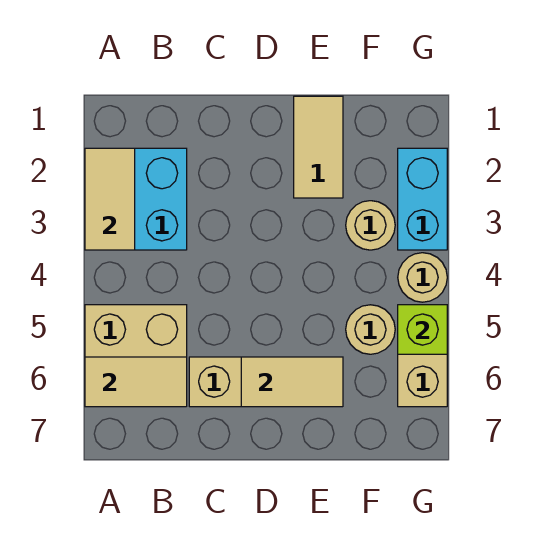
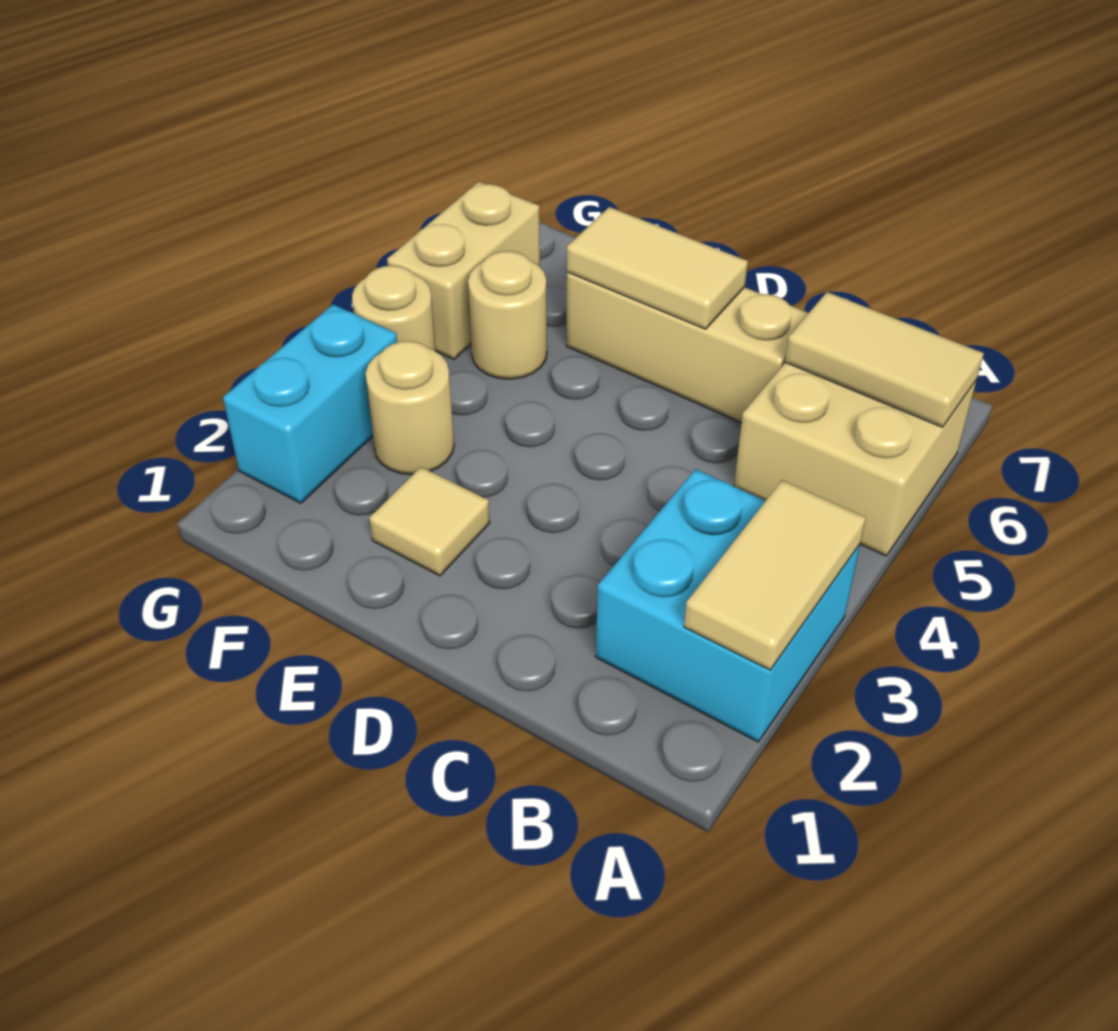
tan 1x2 tile [294,96,343,198] -> tan 1x1 tile [369,467,490,576]
lime 1x1 brick [398,305,447,354] -> none

